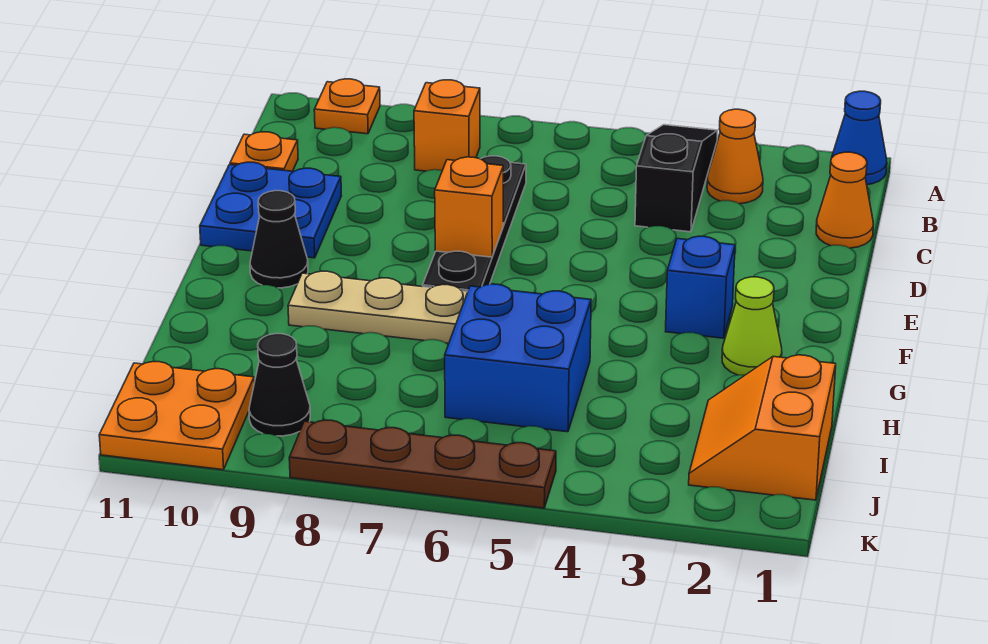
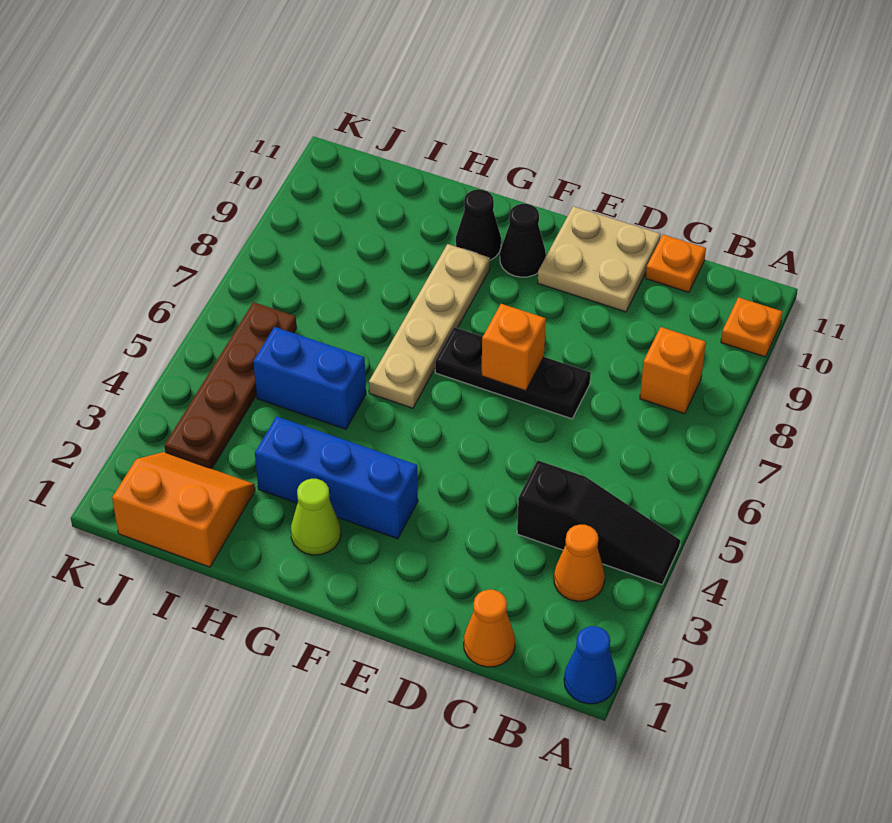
black 1x4 plate [423,156,526,292] -> black 1x3 plate [435,327,591,419]
blue 2x2 plate [200,162,341,258] -> tan 2x2 plate [538,206,661,312]
blue 1x1 brick [666,236,735,338] -> blue 1x3 brick [255,416,418,539]
blue 2x2 brick [445,284,591,432] -> blue 1x2 brick [253,327,366,429]
black 1x1 cone [249,334,310,436] -> black 1x1 cone moved to [456,189,501,260]
orange 2x2 plate [99,362,254,470] -> none
brown 1x4 plate [289,420,556,508] -> brown 1x4 plate moved to [165,302,297,469]

